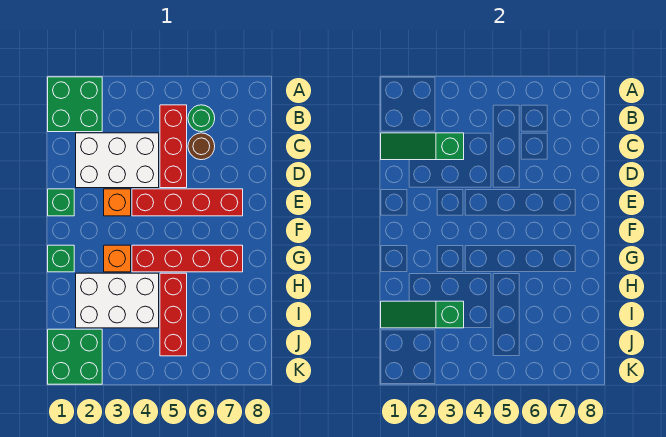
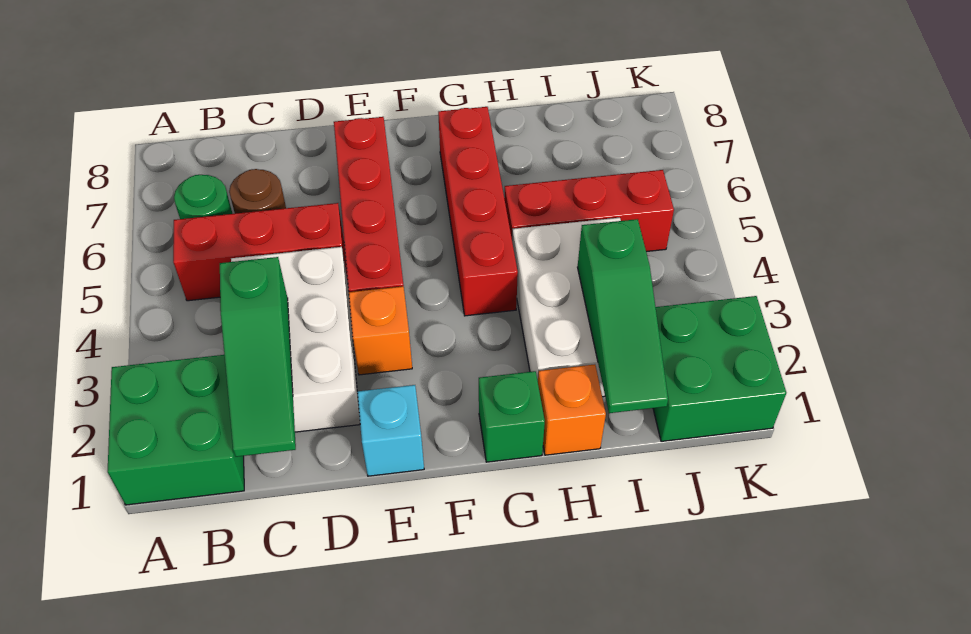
green 1x1 brick [48,189,74,216] -> cyan 1x1 brick [357,385,424,476]
orange 1x1 brick [104,245,131,272] -> orange 1x1 brick moved to [538,364,606,455]

